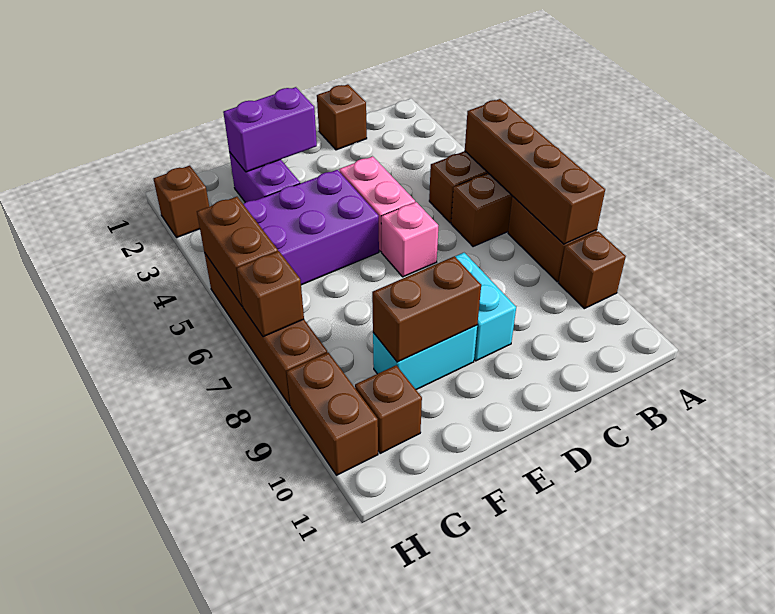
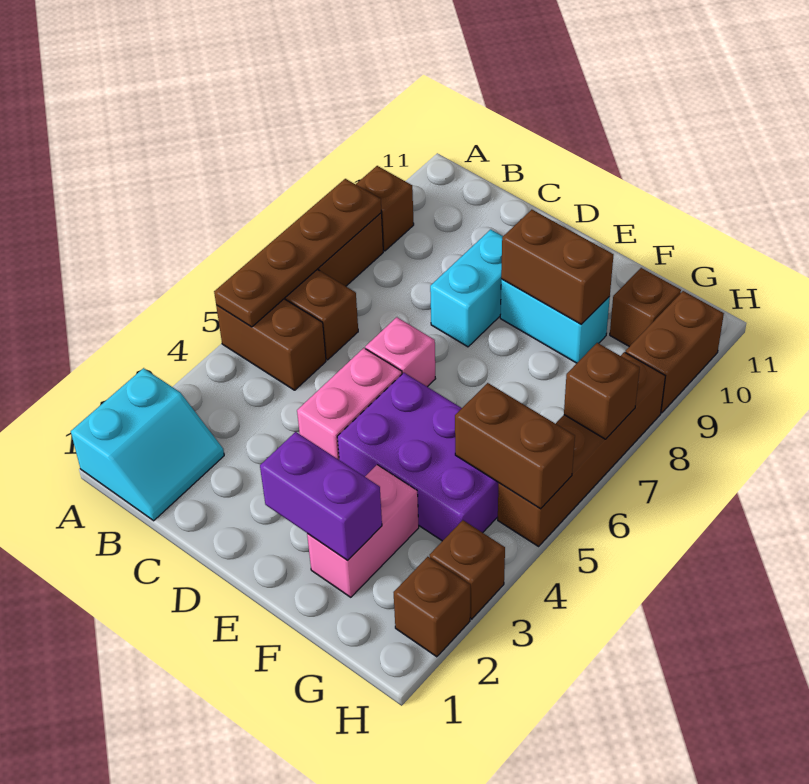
none -> cyan 2x2 slope [71,368,224,521]
brown 1x4 brick [465,99,605,244] -> brown 1x4 plate [214,179,381,327]
brown 1x1 brick [317,84,367,150] -> brown 1x1 brick moved to [430,520,505,619]
purple 1x2 brick [229,152,300,202] -> pink 1x2 brick [307,465,419,597]
brown 1x2 brick [197,197,278,306] -> brown 1x2 brick turned to [455,383,575,509]

